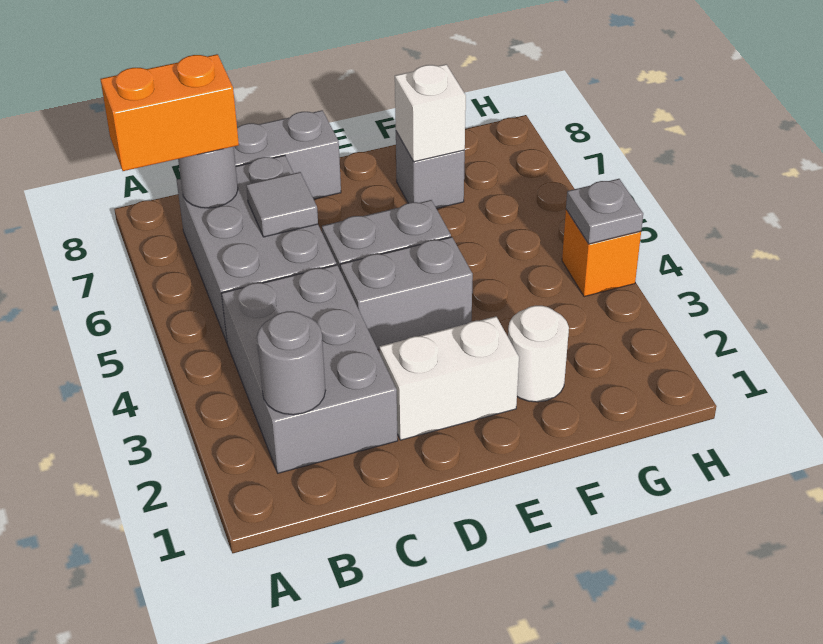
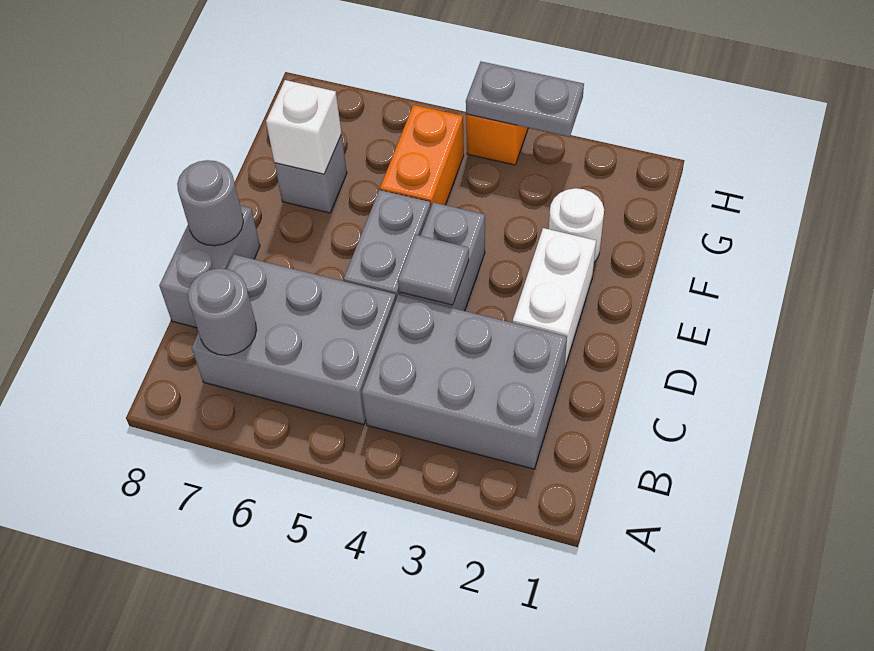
orange 1x2 brick [100,54,239,171] -> orange 1x2 brick moved to [380,105,464,206]
grey 1x1 round brick [257,311,326,415] -> grey 1x1 round brick moved to [177,160,243,246]
grey 1x1 tile [246,172,318,237] -> grey 1x1 tile moved to [398,235,469,305]
grey 1x1 plate [566,179,643,244] -> grey 1x2 plate [466,62,584,137]

